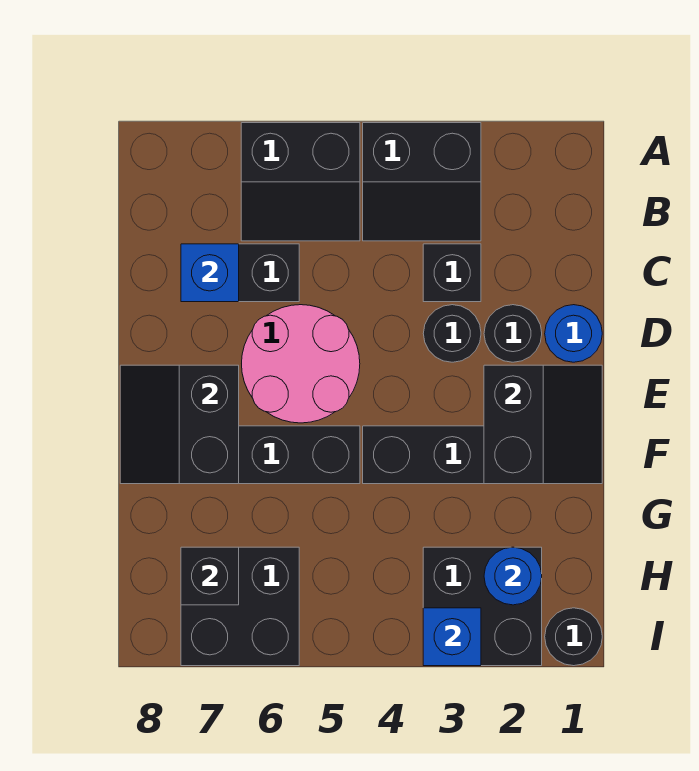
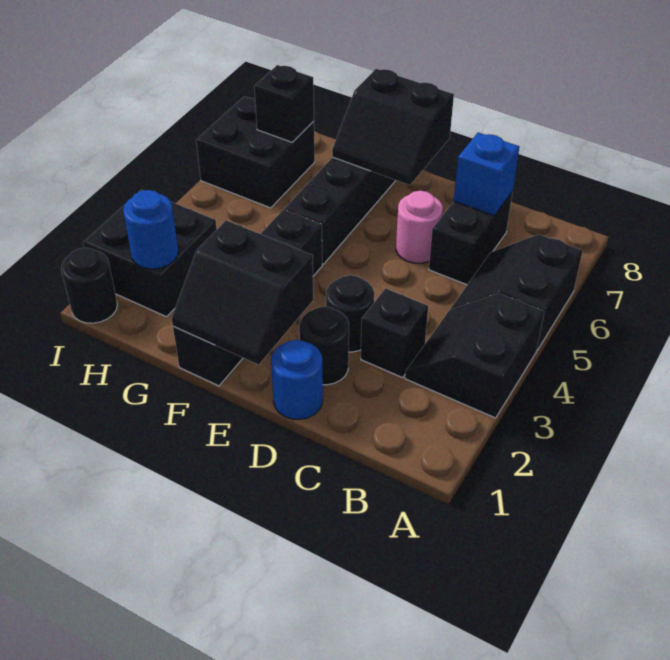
pink 2x2 round brick [242,305,360,423] -> pink 1x1 round brick [396,191,443,263]
black 2x2 slope [120,365,239,484] -> black 2x2 slope turned to [332,69,454,185]
blue 1x1 brick [423,608,481,666] -> none

